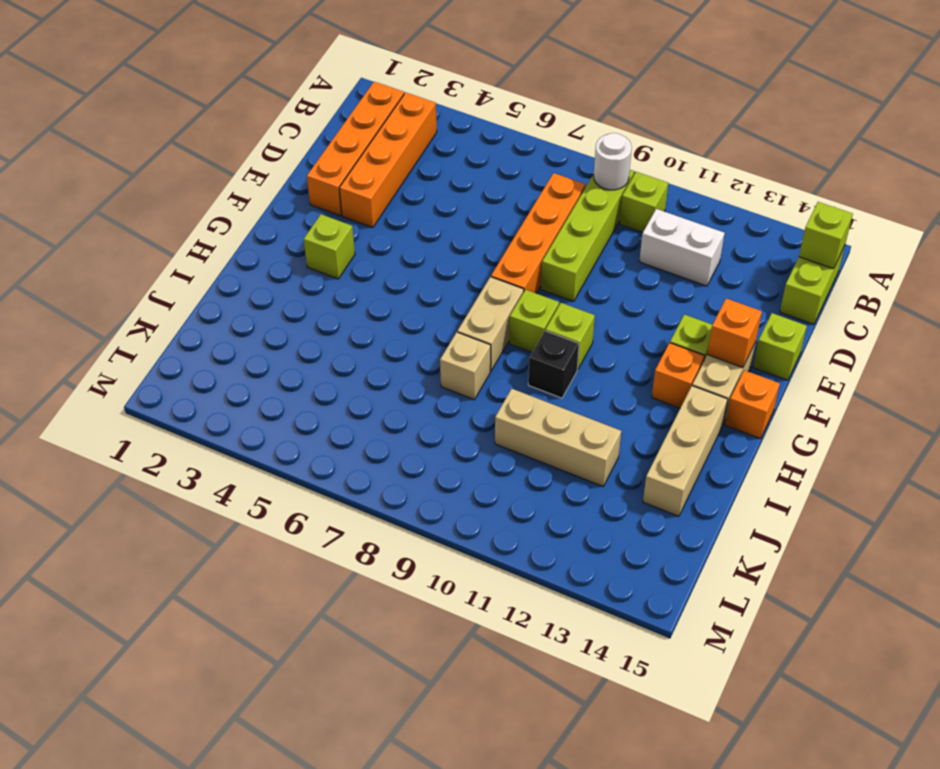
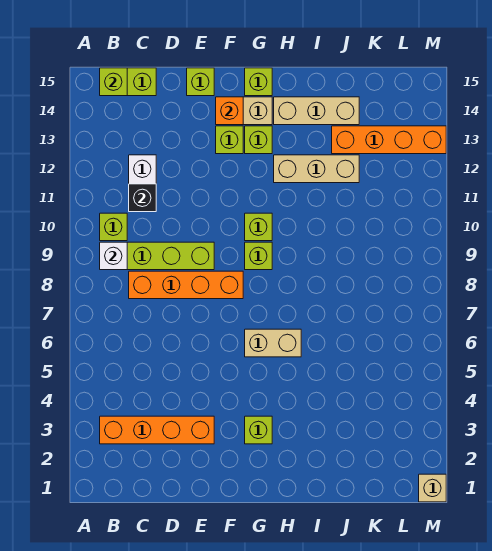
orange 1x4 brick [307,82,404,216] -> orange 1x4 brick moved to [332,126,446,154]
white 1x1 round brick [594,133,632,190] -> white 1x1 brick [100,242,127,270]
tan 1x2 brick [458,277,524,371] -> tan 1x2 brick moved to [245,329,301,357]
orange 1x1 brick [652,343,705,408] -> lime 1x1 brick [245,126,272,154]
orange 1x1 brick [725,370,780,439] -> lime 1x1 brick [245,68,272,96]
black 1x1 brick [528,331,579,398] -> black 1x1 brick moved to [129,184,156,212]
tan 1x1 brick [440,332,491,400] -> tan 1x1 brick moved to [419,474,446,502]
tan 1x3 brick [495,389,621,486] -> tan 1x3 brick turned to [274,155,359,183]

